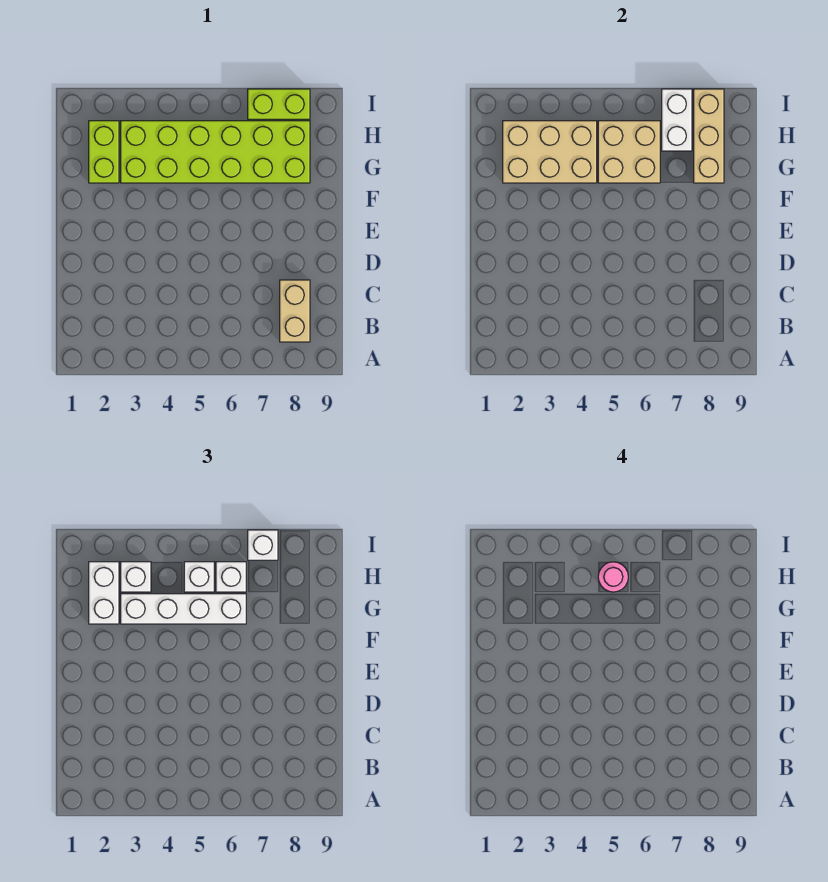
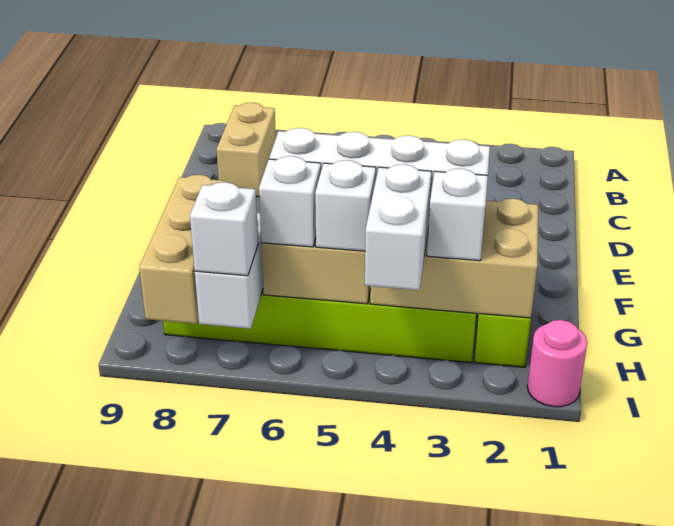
white 1x2 brick [89,562,119,624] -> white 1x2 brick moved to [365,164,432,290]
pink 1x1 round brick [598,562,628,592] -> pink 1x1 round brick moved to [527,320,587,407]
lime 1x2 brick [248,89,310,119] -> none

